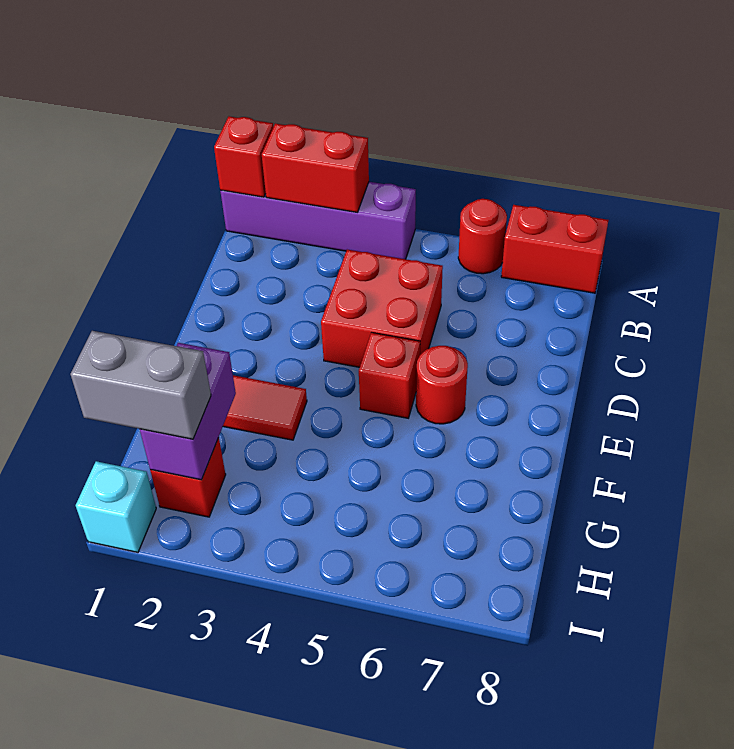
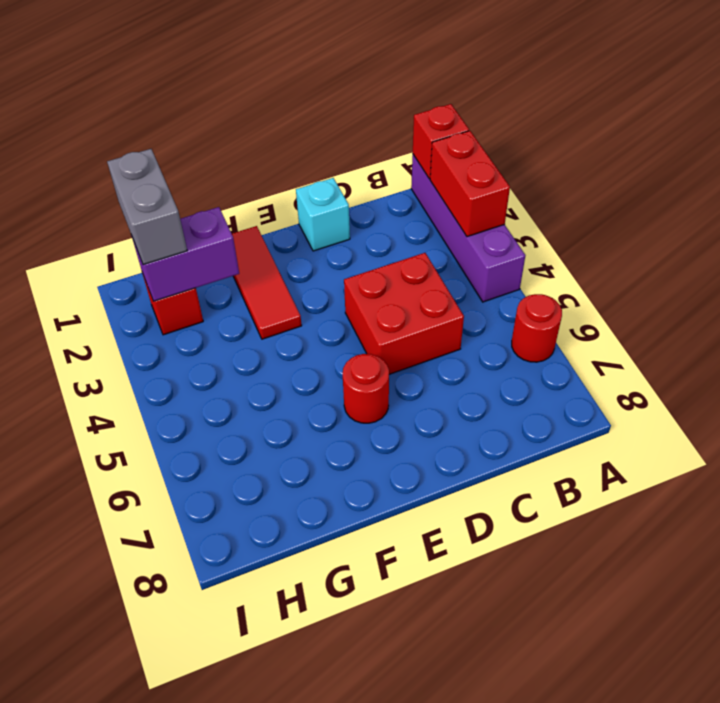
red 1x2 brick [501,205,608,293] -> none
red 1x1 brick [359,332,420,418] -> none
cyan 1x1 brick [76,461,156,552] -> cyan 1x1 brick moved to [296,178,350,251]

